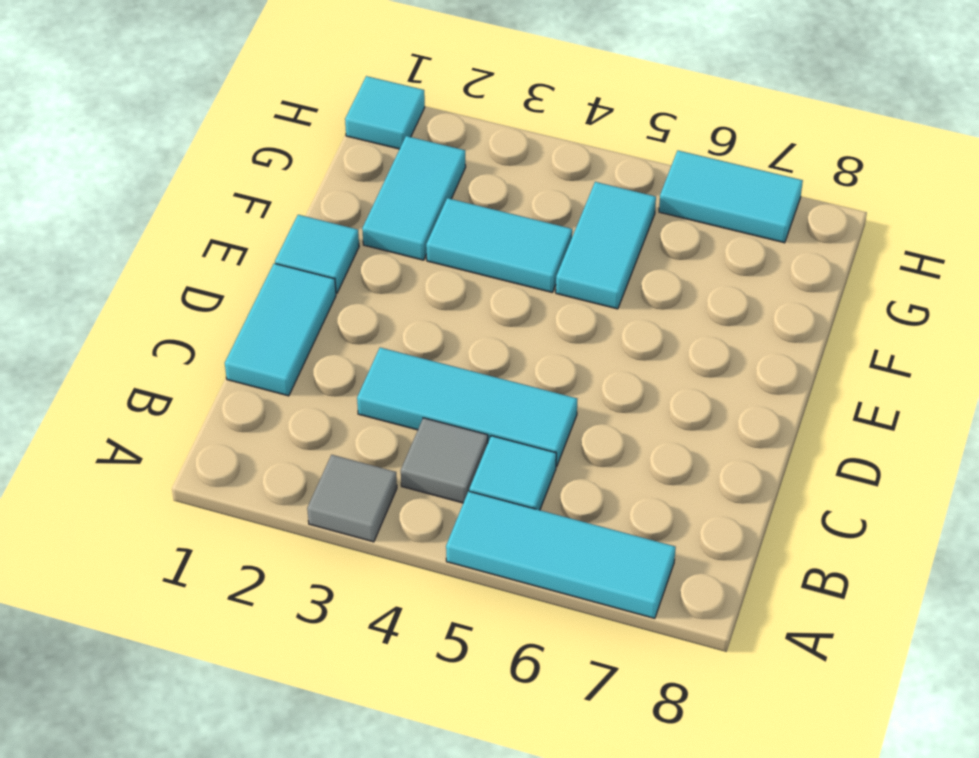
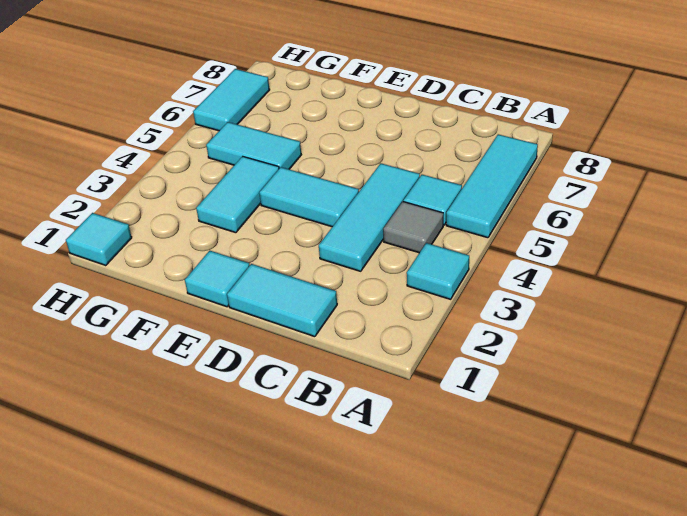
grey 1x1 tile [307,455,397,542] -> cyan 1x1 tile [407,243,469,299]
cyan 1x2 tile [362,136,466,260] -> cyan 1x2 tile moved to [259,167,359,227]

